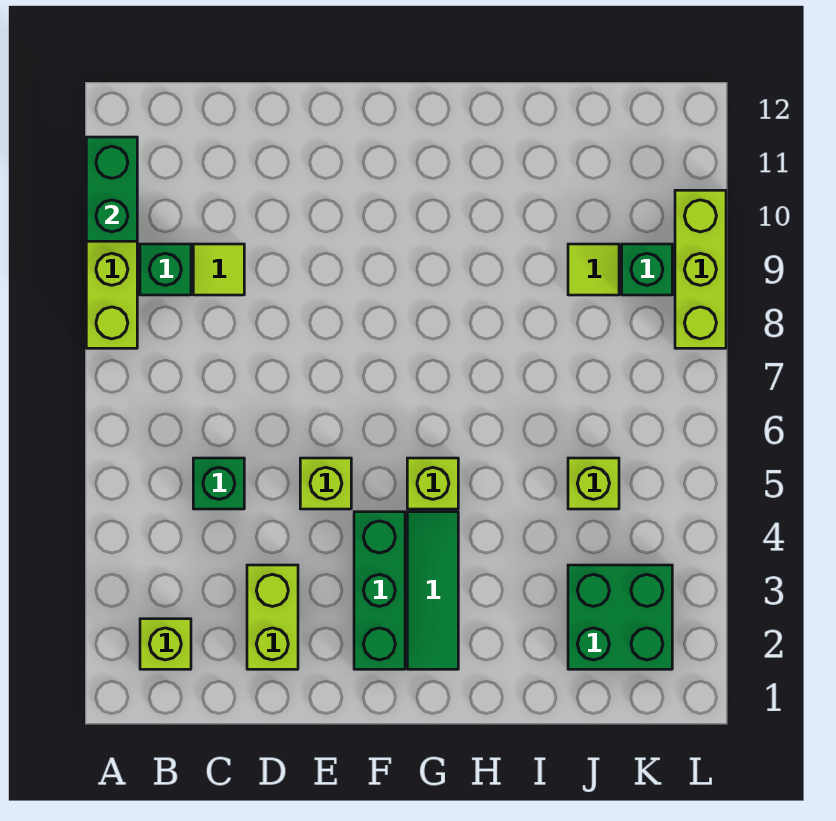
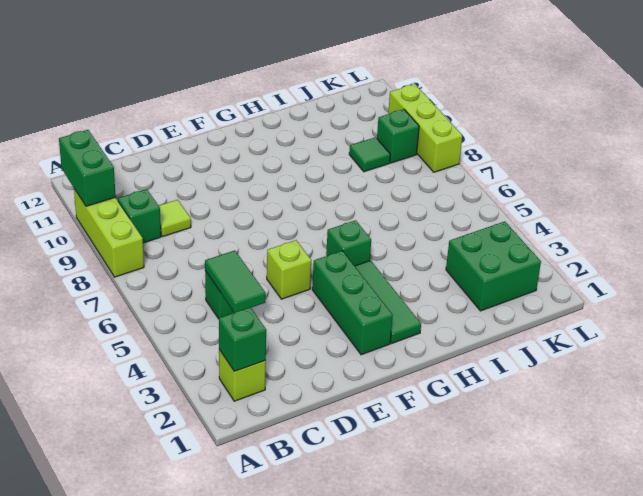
none -> green 1x1 brick [219,307,266,371]
none -> green 1x2 tile [205,251,266,312]
lime 1x2 brick [247,565,298,669] -> none
lime 1x1 brick [407,458,458,509] -> green 1x1 brick [326,220,371,266]
lime 1x1 brick [568,458,619,509] -> none
lime 1x1 tile [568,244,619,295] -> green 1x1 tile [349,137,390,172]

